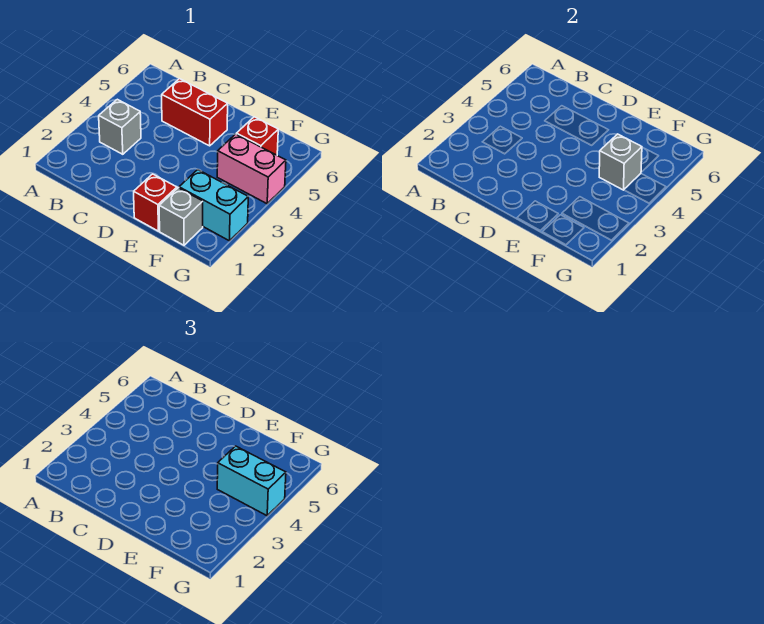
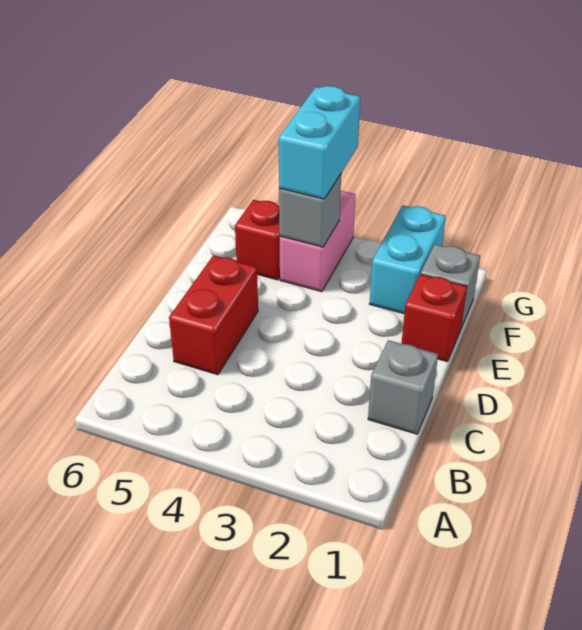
grey 1x1 brick [99,99,141,154] -> grey 1x1 brick moved to [368,340,438,434]

